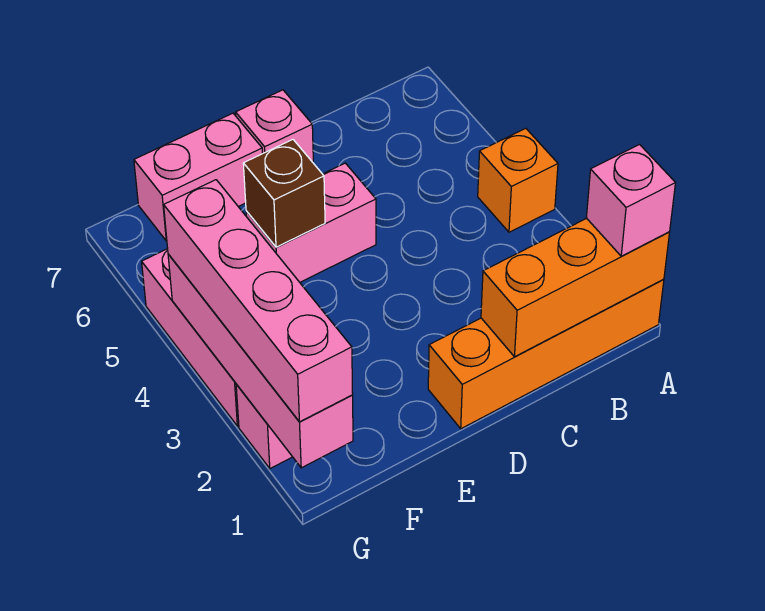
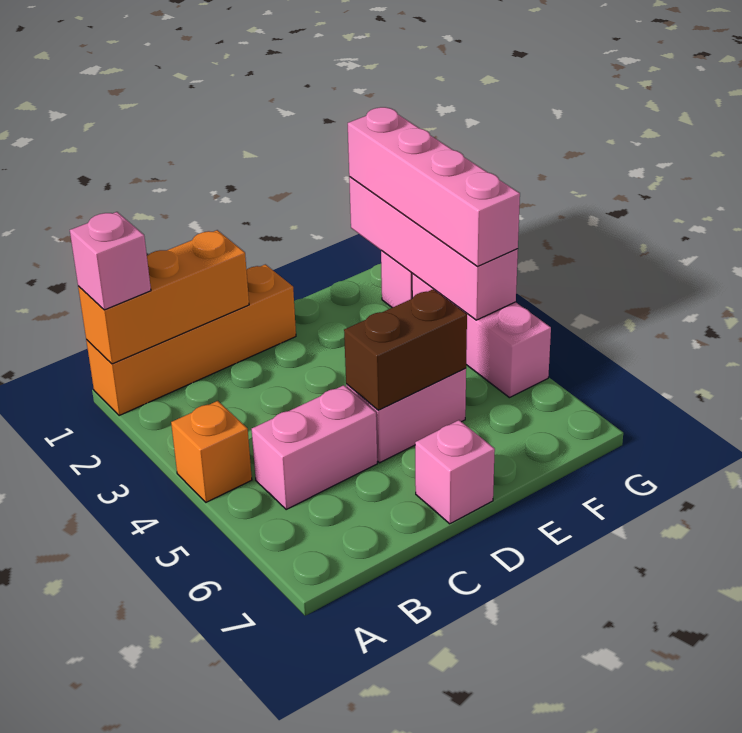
brown 1x1 brick [243,140,325,247] -> brown 1x2 brick [344,289,467,410]
pink 1x2 brick [134,113,262,241] -> pink 1x2 brick moved to [252,385,377,510]

